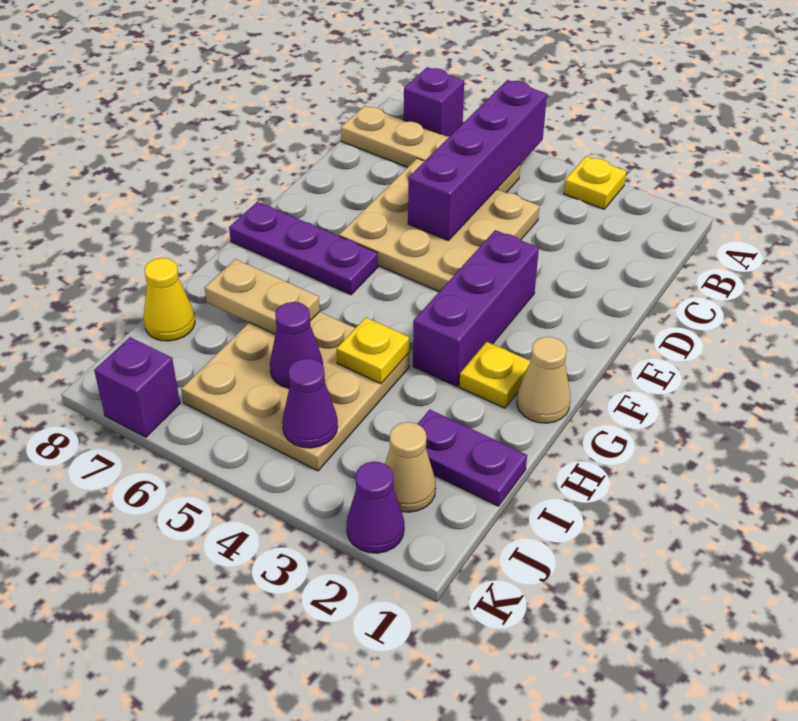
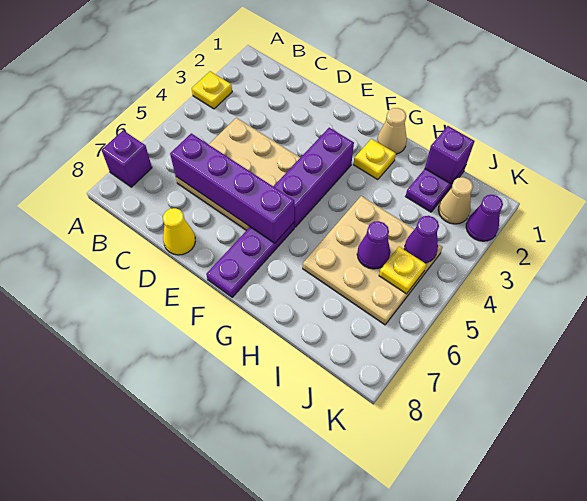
purple 1x4 brick [408,80,547,241] -> purple 1x4 brick moved to [170,133,294,243]
tan 1x4 plate [341,106,520,192] -> none
purple 1x3 brick [413,230,539,386] -> purple 1x3 brick turned to [273,128,354,227]
yellow 1x1 plate [337,318,410,384] -> yellow 1x1 plate moved to [379,247,427,294]
tan 1x2 plate [205,259,320,334] -> none
yellow 1x1 cone [144,258,195,341] -> yellow 1x1 cone moved to [163,208,195,255]
purple 1x1 brick [94,337,180,437] -> purple 1x1 brick moved to [425,126,474,184]

